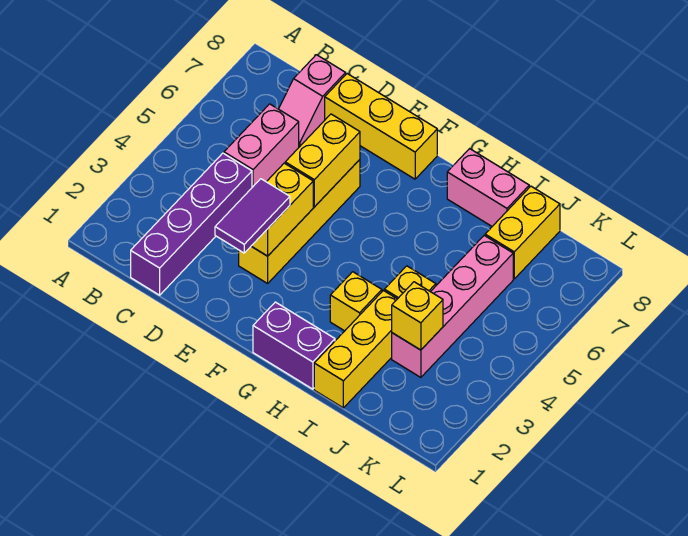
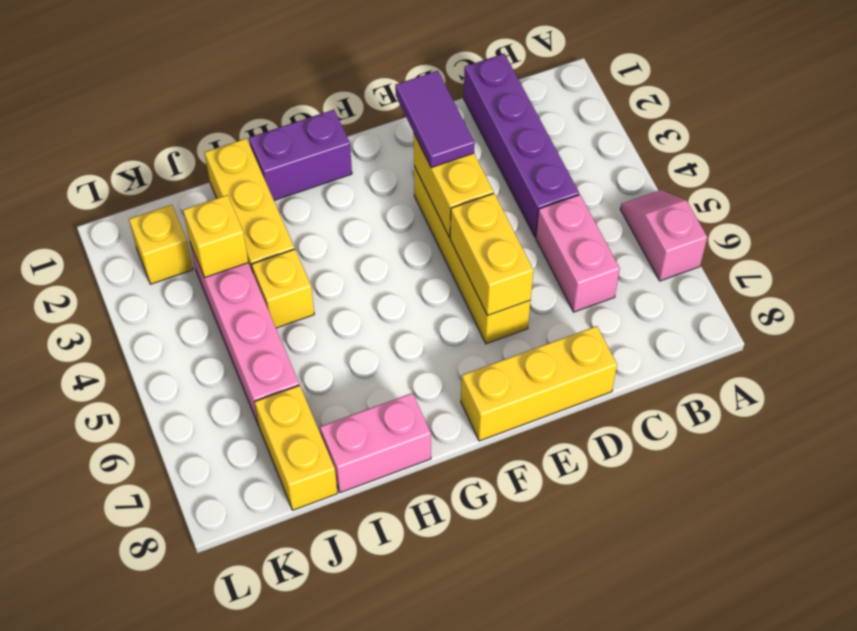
pink 1x2 slope [279,55,346,147] -> pink 1x2 slope moved to [620,190,707,281]
yellow 1x1 brick [330,272,382,331] -> yellow 1x1 brick moved to [129,205,193,284]

